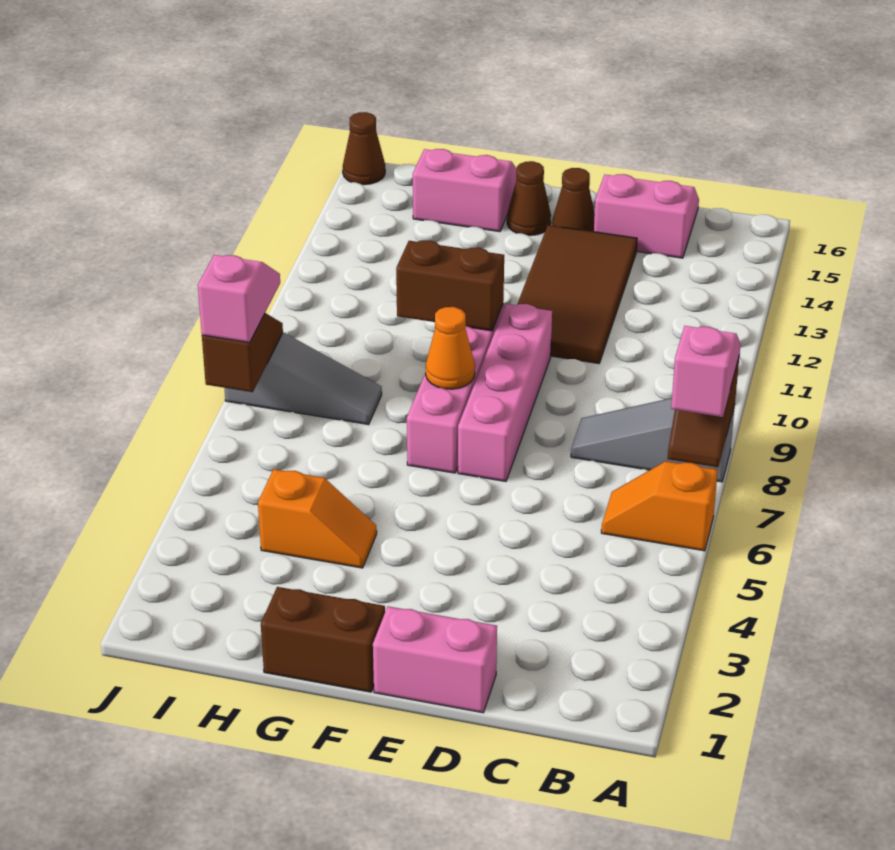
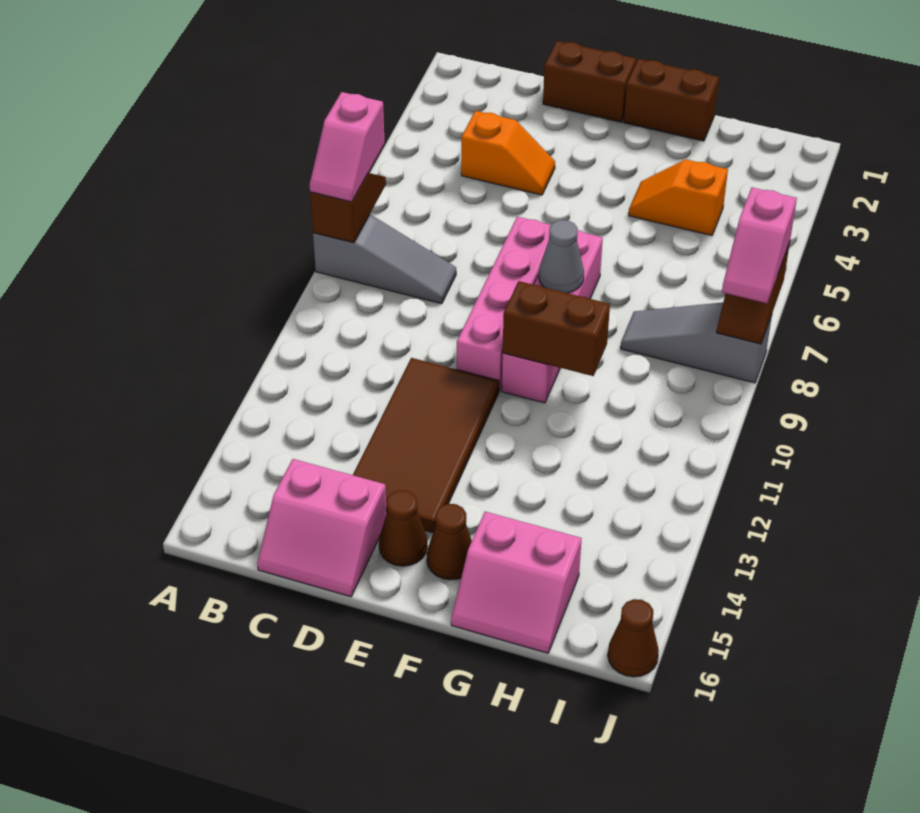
orange 1x2 slope [601,461,718,551] -> orange 1x2 slope moved to [461,111,555,195]
pink 1x2 brick [373,606,497,713] -> brown 1x2 brick [543,41,636,122]
orange 1x1 cone [426,307,475,389] -> grey 1x1 cone [539,220,584,293]

